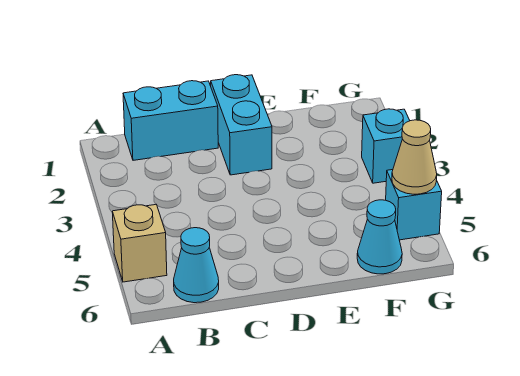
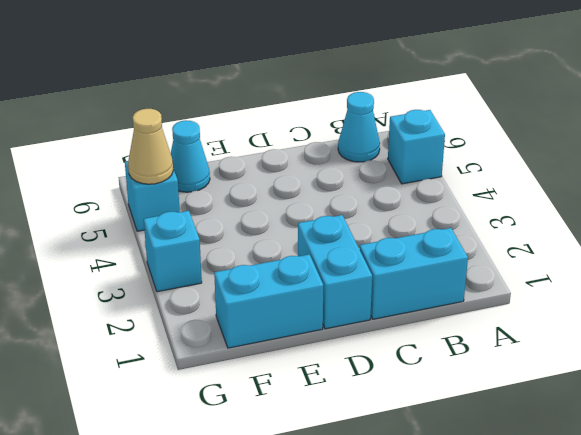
tan 1x1 brick [112,205,167,282] -> cyan 1x1 brick [388,110,445,184]
none -> cyan 1x2 brick [214,254,323,348]

